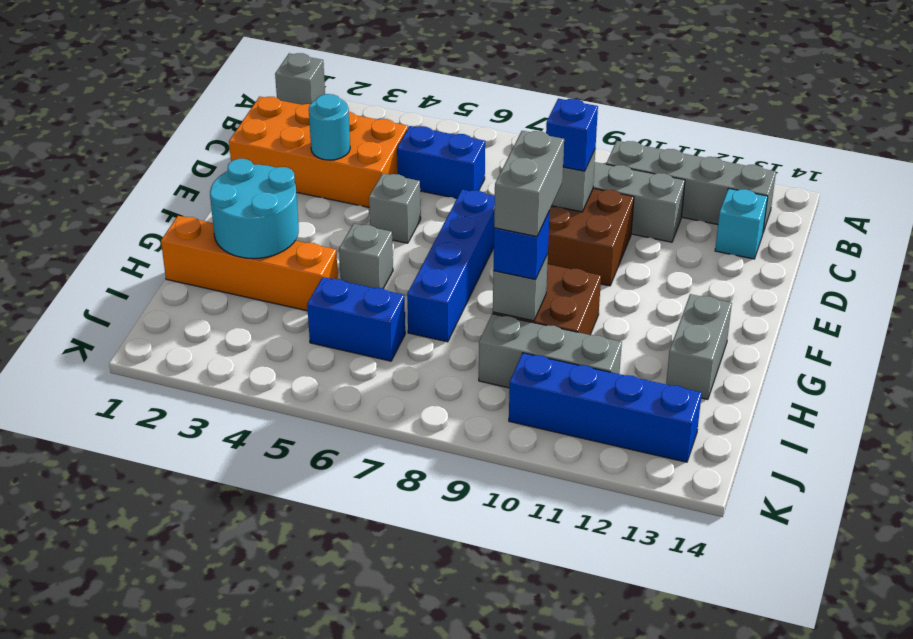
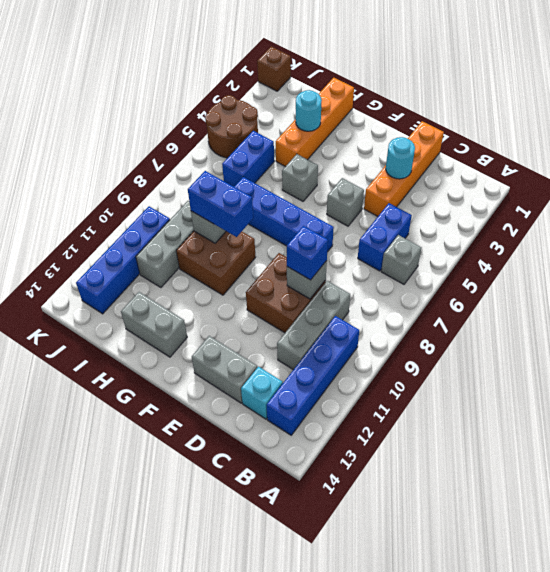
grey 1x1 brick [275,53,325,105] -> grey 1x1 brick moved to [381,235,421,284]
grey 1x4 brick [606,141,776,232] -> blue 1x4 brick [267,316,359,435]
orange 2x4 brick [229,96,408,207] -> orange 1x4 brick [364,121,444,216]
cyan 2x2 round brick [210,159,299,259] -> cyan 1x1 round brick [296,90,322,131]
grey 1x2 brick [494,131,564,237] -> grey 1x2 brick moved to [192,336,257,403]
blue 1x1 brick [493,211,550,280] -> blue 1x2 brick [188,171,253,237]
none -> brown 2x2 round brick [205,95,258,158]
none -> brown 1x1 brick [257,46,291,91]

